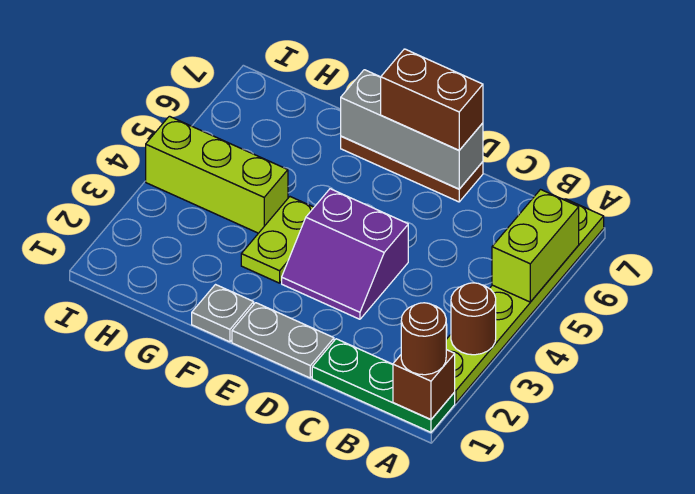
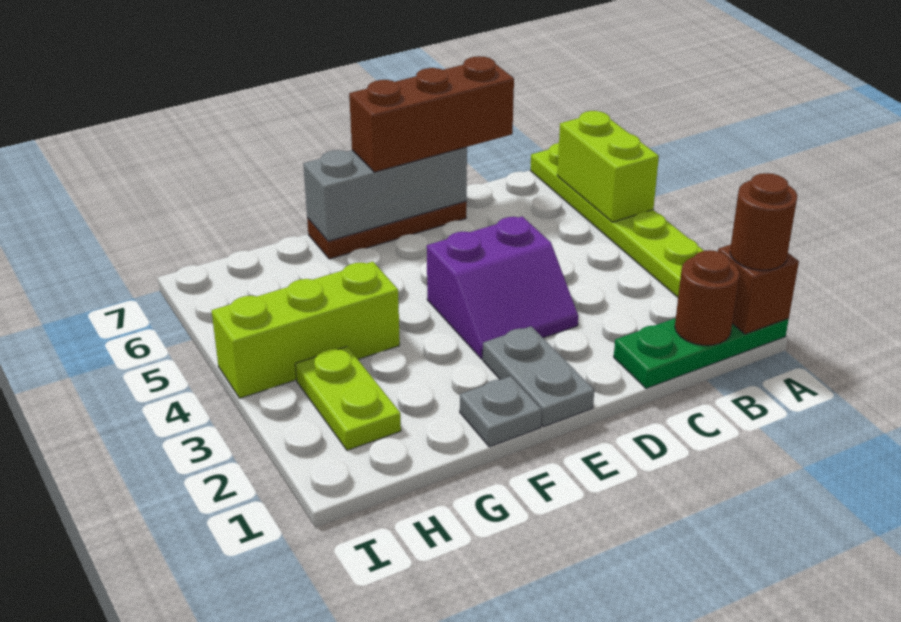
brown 1x1 round brick [451,283,496,355] -> brown 1x1 round brick moved to [675,250,740,345]
grey 1x2 plate [232,303,334,378] -> grey 1x2 plate turned to [483,326,594,427]
brown 1x2 brick [381,49,483,150] -> brown 1x3 brick [349,56,514,172]
lime 1x2 plate [241,197,314,283] -> lime 1x2 plate moved to [295,347,401,450]

